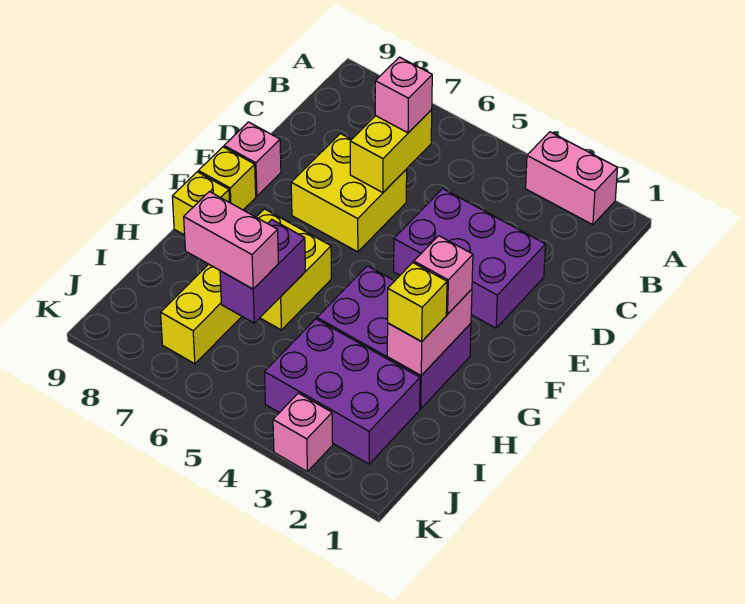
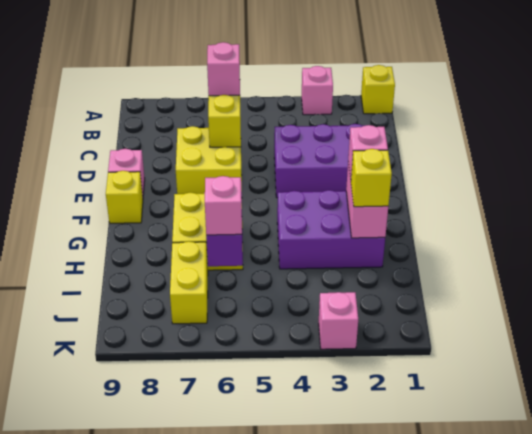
pink 1x2 brick [526,132,617,225] -> pink 1x1 brick [302,66,333,115]
yellow 1x1 brick [172,172,229,235] -> yellow 1x1 brick moved to [361,65,395,114]
purple 2x3 brick [264,319,420,464] -> none
pink 1x2 brick [184,192,278,289] -> pink 1x1 brick [205,176,242,235]

